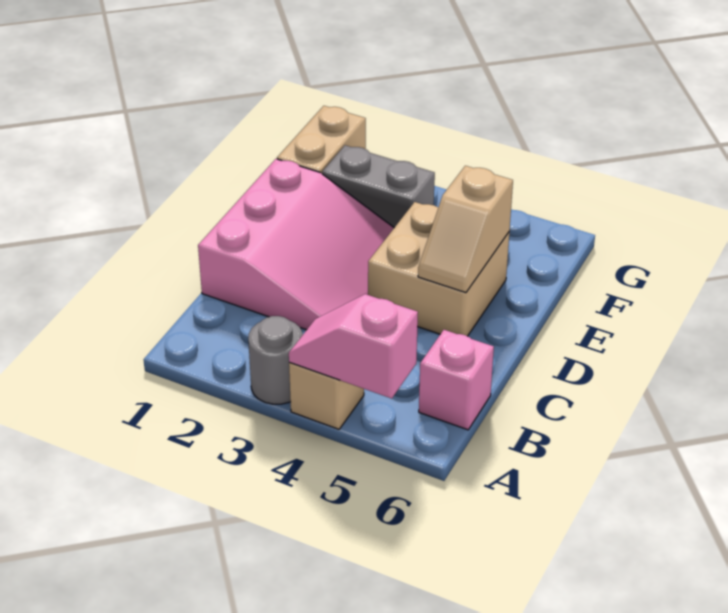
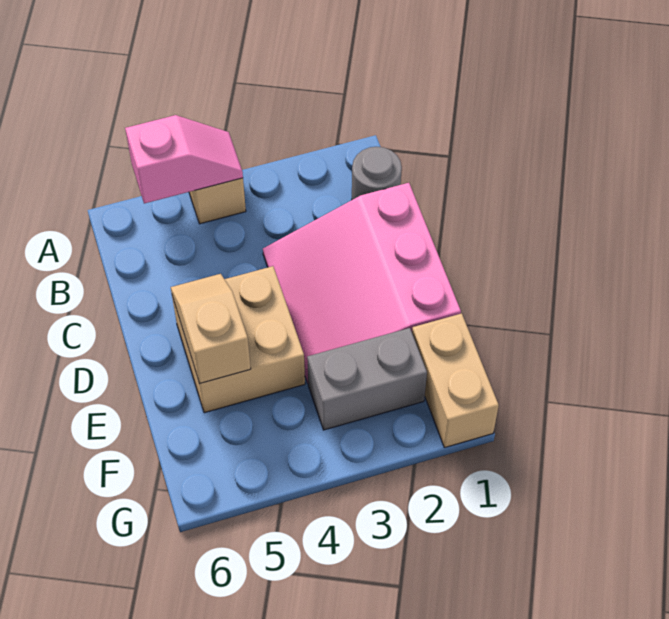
grey 1x1 round brick [248,316,303,404] -> grey 1x1 round brick moved to [352,147,402,200]
pink 1x1 brick [419,330,494,430] -> none

